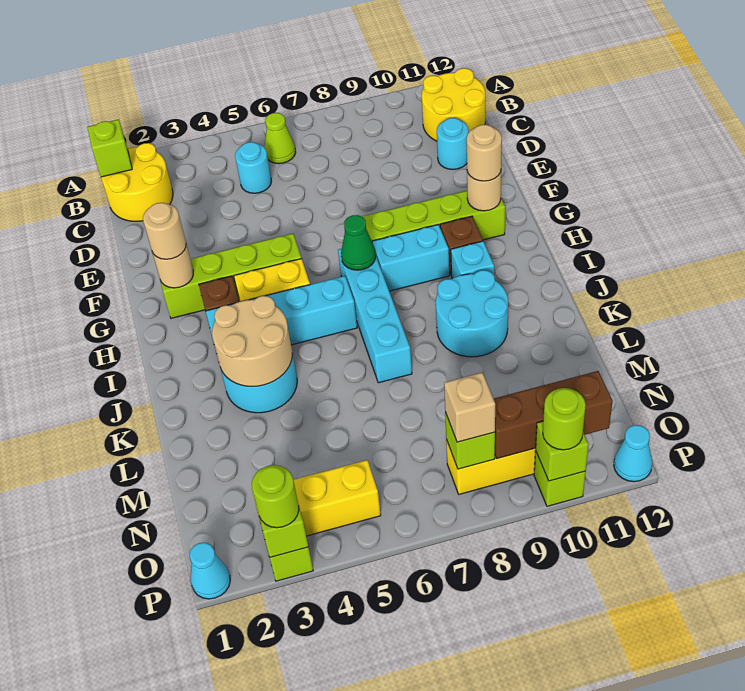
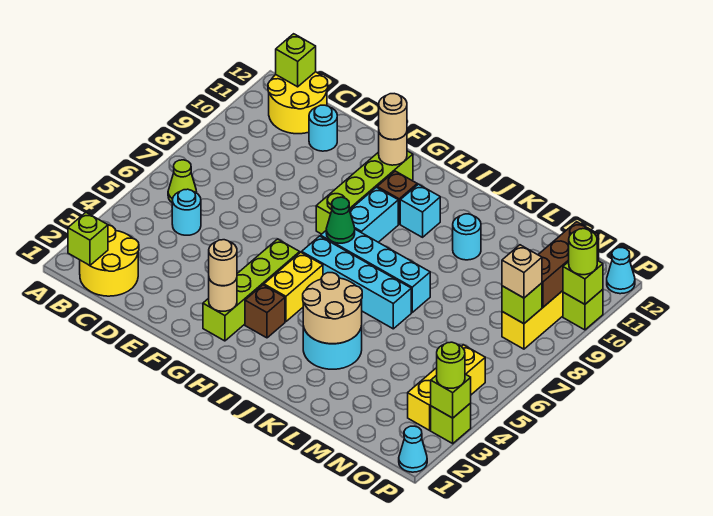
none -> lime 1x1 brick [276,34,316,87]
cyan 1x4 brick [206,276,357,345] -> cyan 1x4 brick turned to [302,236,411,329]
cyan 2x2 round brick [436,270,508,357] -> cyan 1x1 round brick [453,214,481,260]

